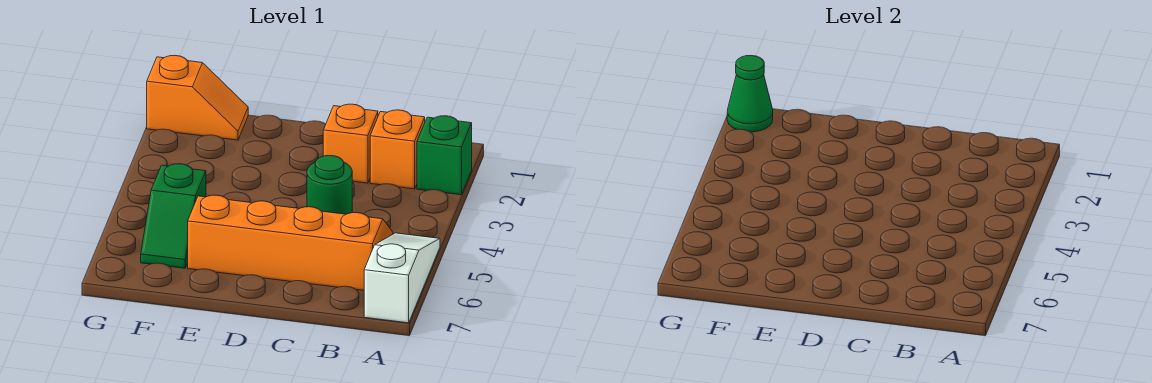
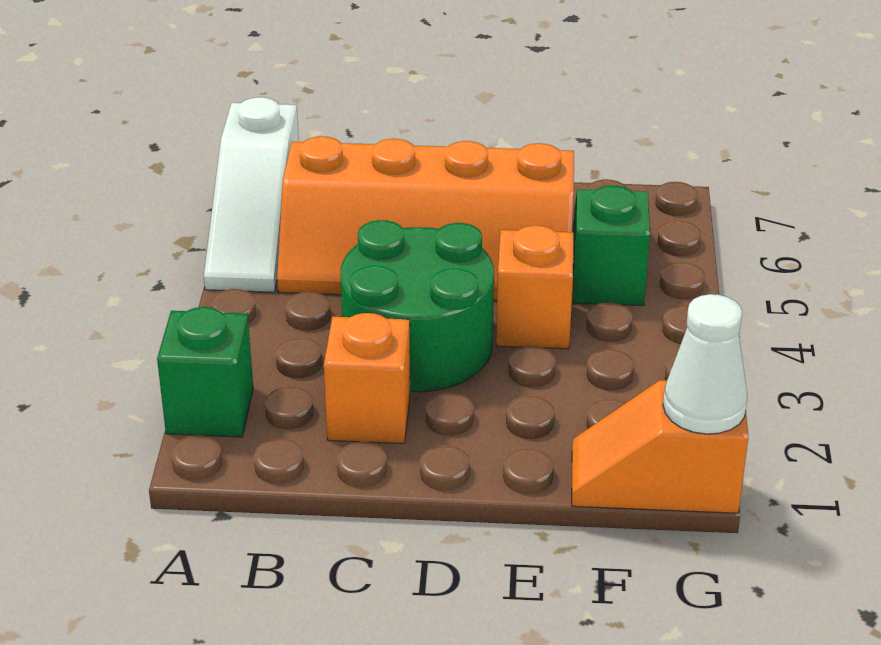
orange 1x1 brick [370,110,425,189] -> orange 1x1 brick moved to [496,225,573,349]
green 1x1 round brick [307,156,352,214] -> green 2x2 round brick [340,220,494,392]
green 1x1 cone [727,55,773,132] -> white 1x1 cone [663,294,747,434]

